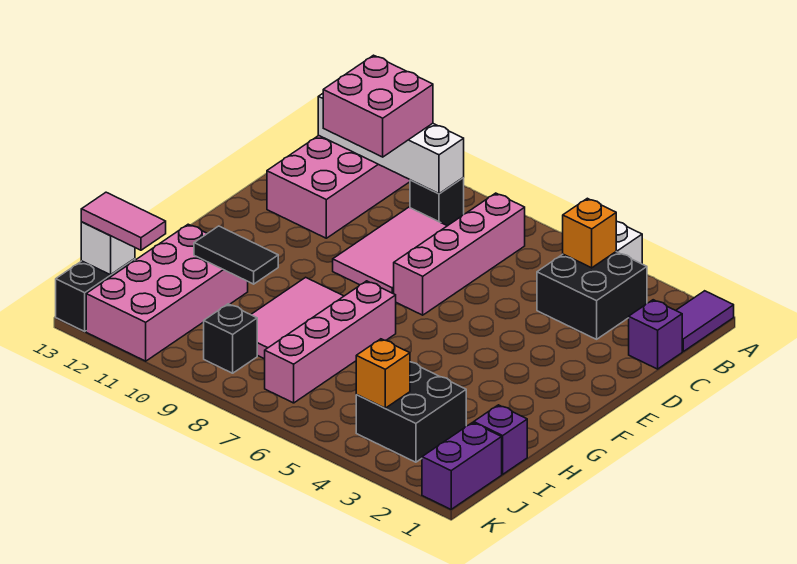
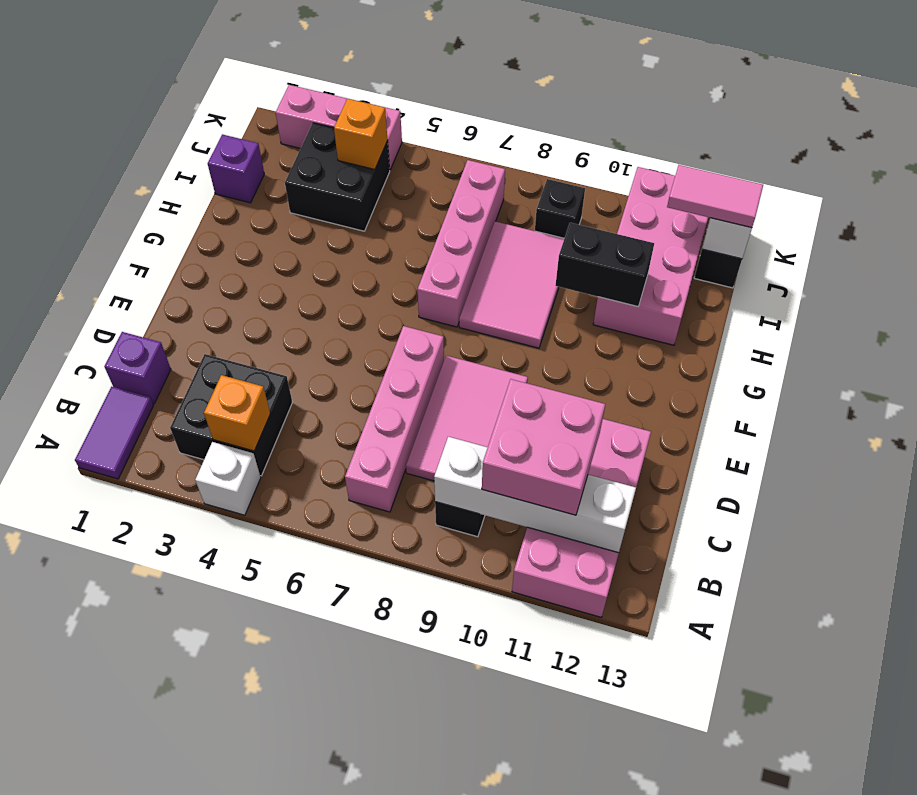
black 1x2 tile [194,226,278,284] -> black 1x2 brick [555,223,654,307]
purple 1x2 brick [422,423,502,509] -> none
none -> pink 1x3 brick [276,85,402,169]

